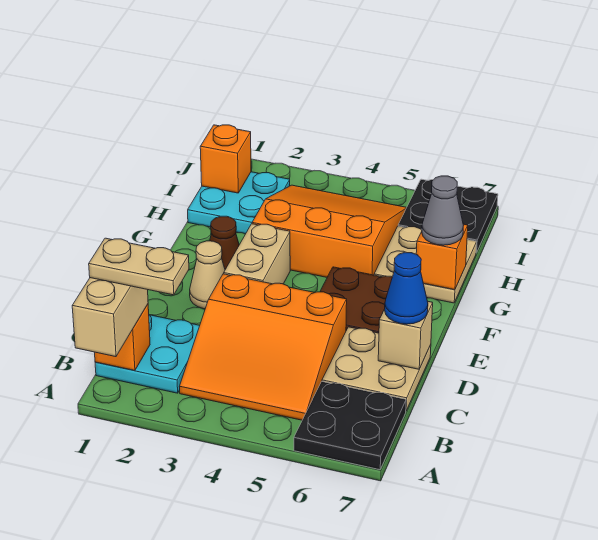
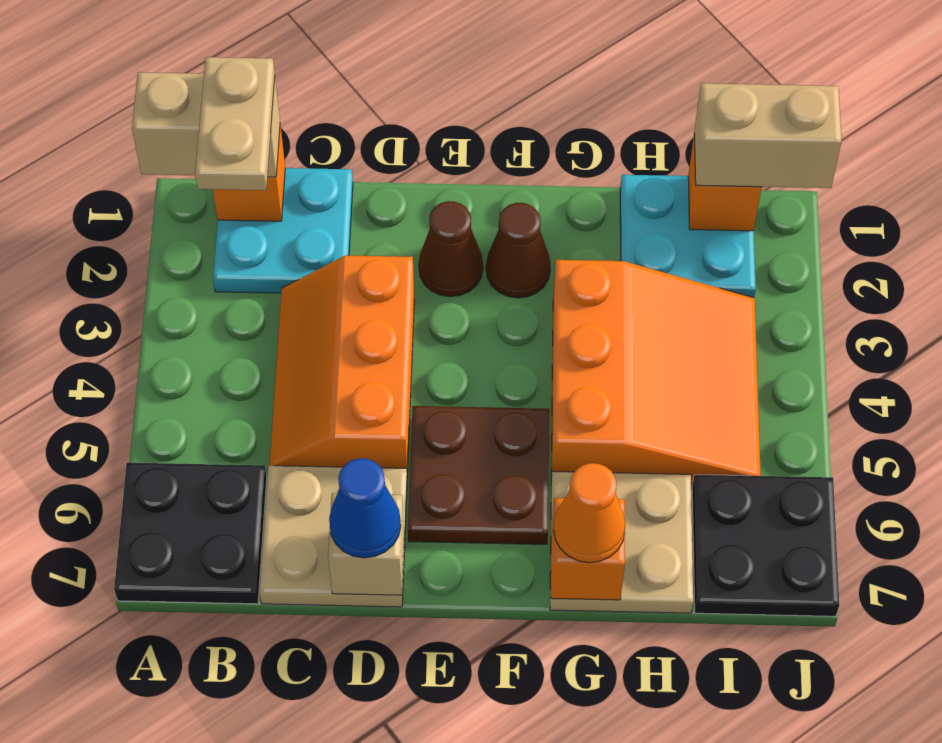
orange 3x3 slope [179,274,347,420] -> orange 2x3 slope [269,255,414,475]
tan 1x1 cone [190,241,225,309] -> brown 1x1 cone [419,201,483,297]
tan 1x2 brick [224,224,290,284] -> tan 1x2 brick moved to [694,83,842,188]
grey 1x1 cone [422,176,463,245] -> orange 1x1 cone [554,463,625,563]

